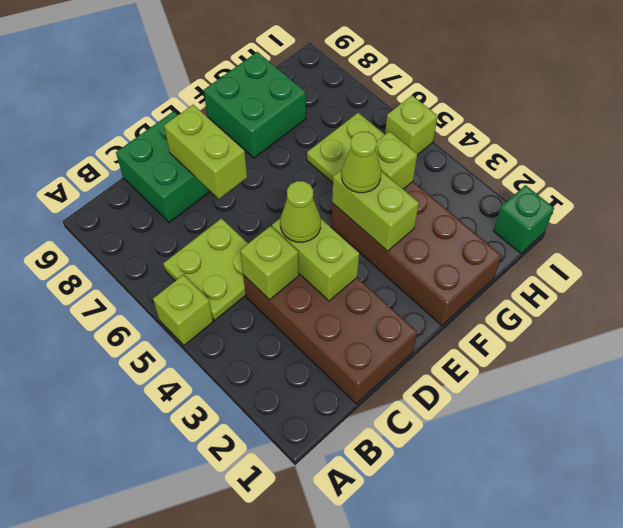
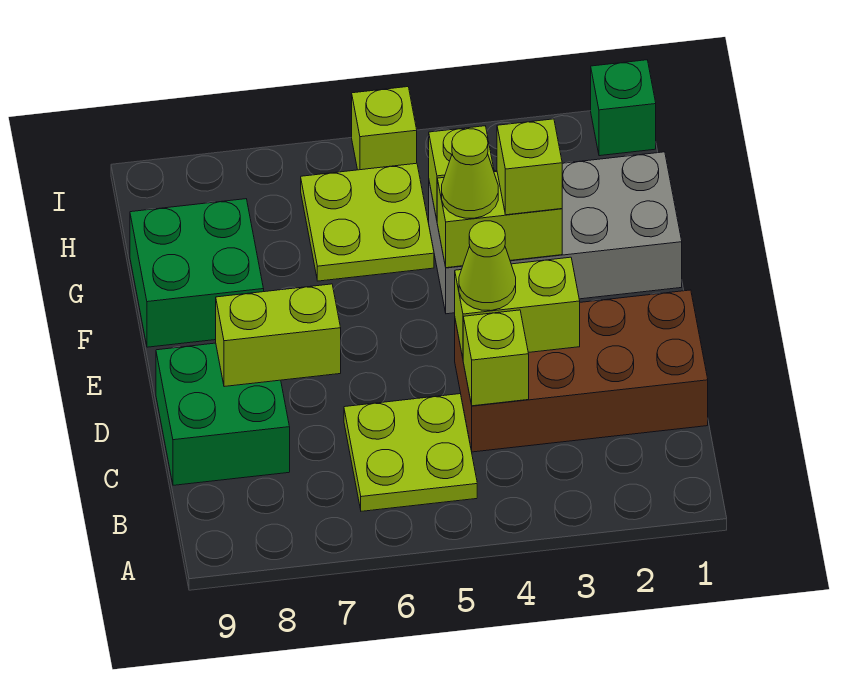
lime 1x1 brick [153,275,213,345] -> lime 1x1 brick moved to [497,119,562,215]
brown 2x4 brick [331,182,502,326] -> grey 2x4 brick [429,152,682,314]

